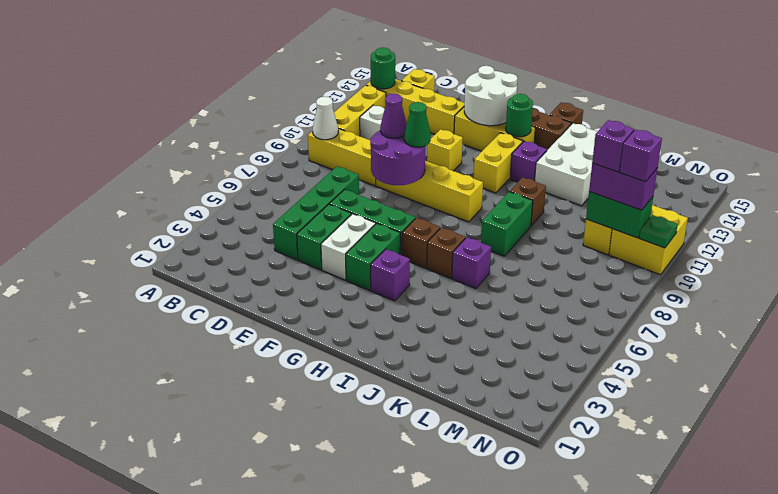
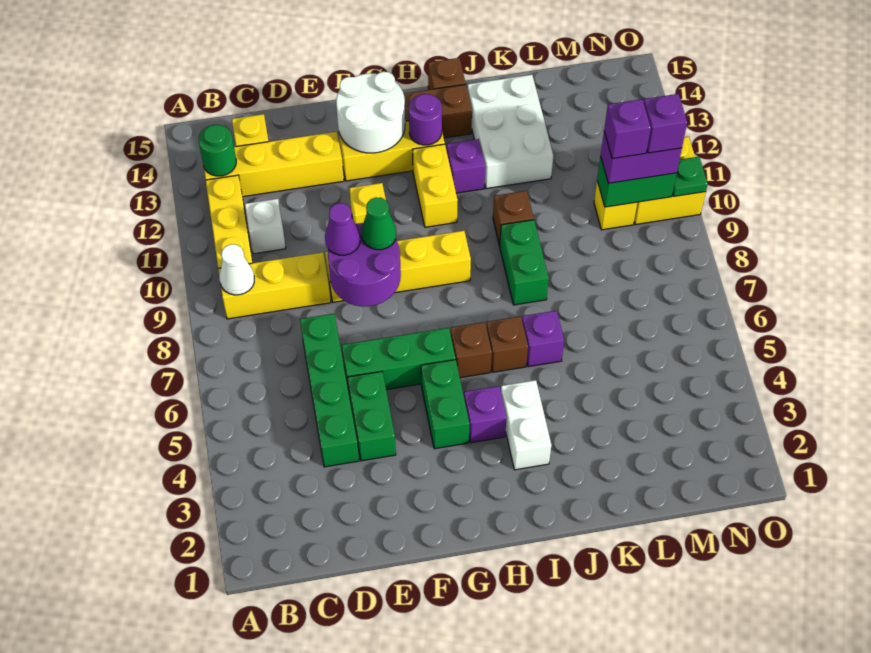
white 1x2 brick [321,214,376,280] -> white 1x2 brick moved to [501,380,551,470]
green 1x1 round brick [506,94,533,137] -> purple 1x1 round brick [409,94,442,145]

